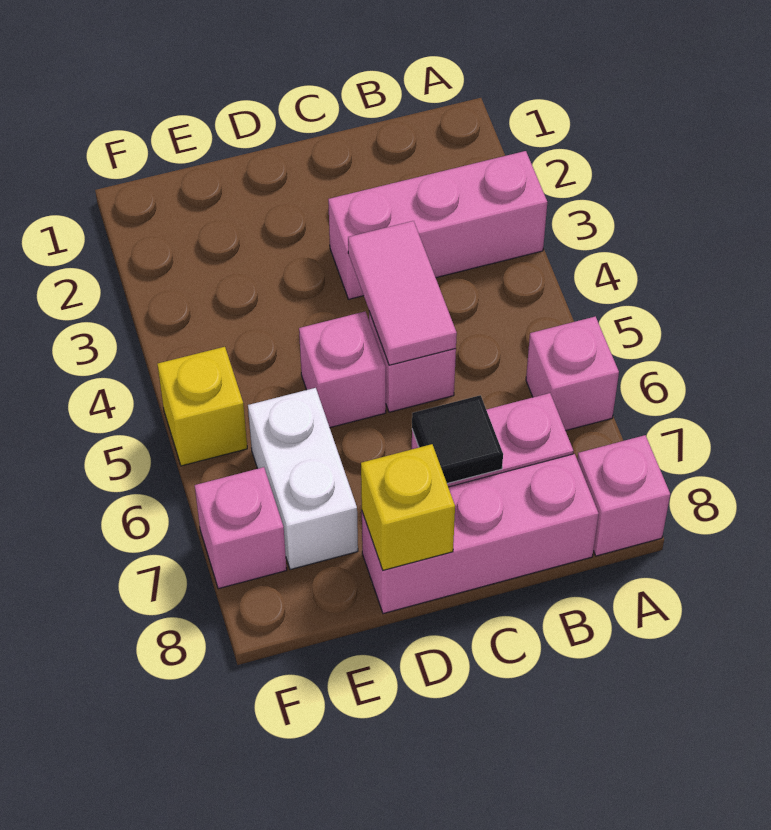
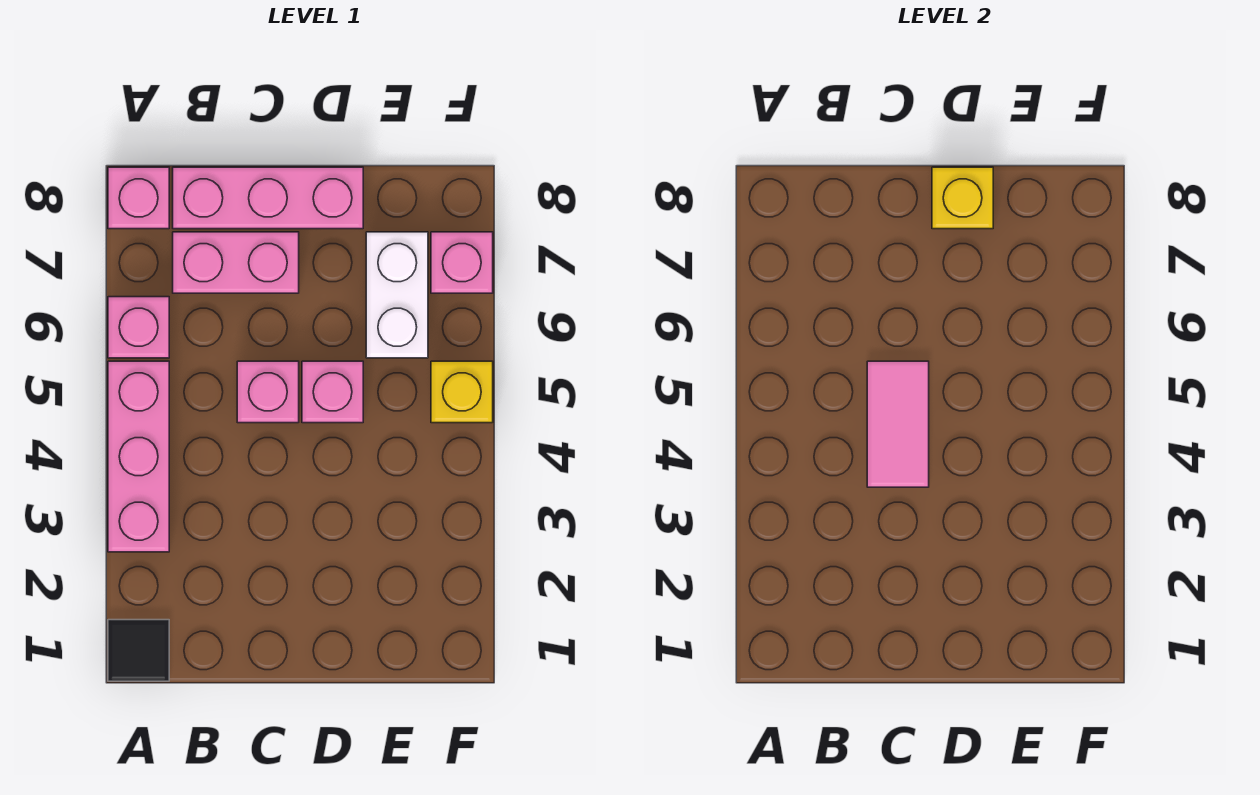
pink 1x3 brick [328,151,547,299] -> pink 1x3 brick turned to [108,361,169,552]
black 1x1 tile [412,395,503,483] -> black 1x1 tile moved to [108,620,169,681]

